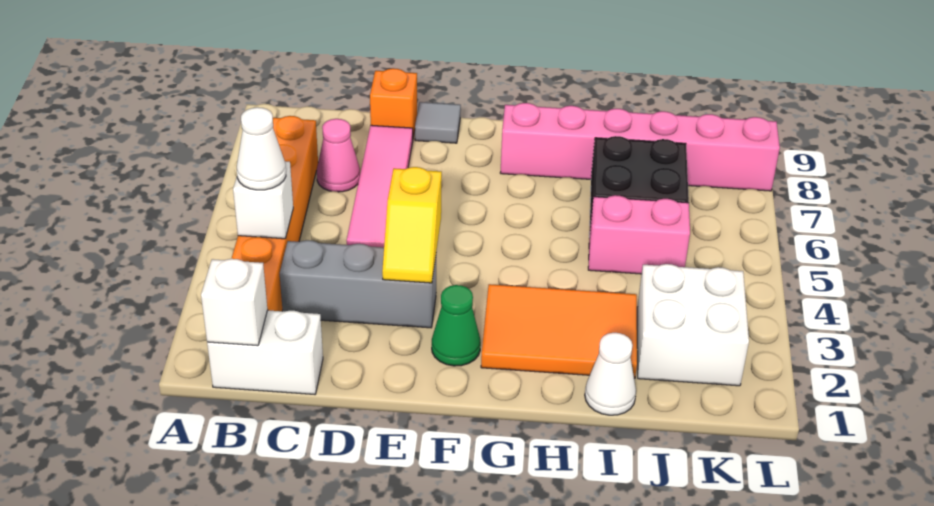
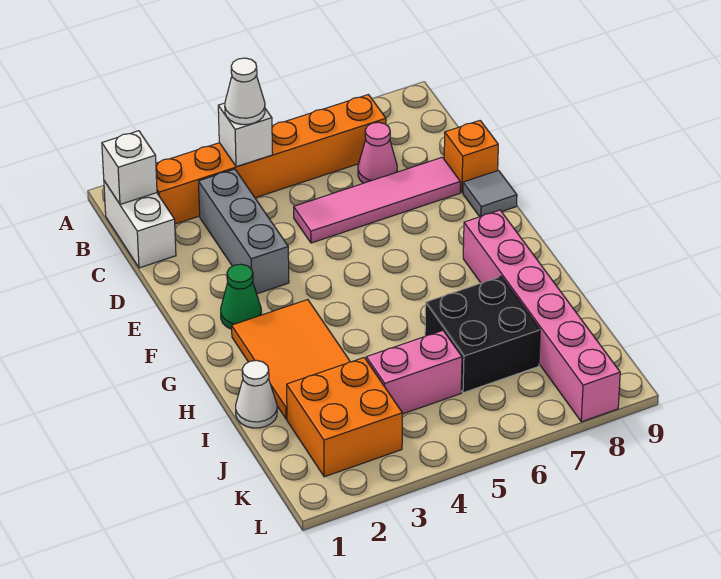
yellow 1x2 slope [382,167,442,283] -> none
pink 1x2 brick [588,195,690,274] -> pink 1x2 brick turned to [366,331,462,414]
white 2x2 brick [637,264,749,386] -> orange 2x2 brick [287,358,402,477]

